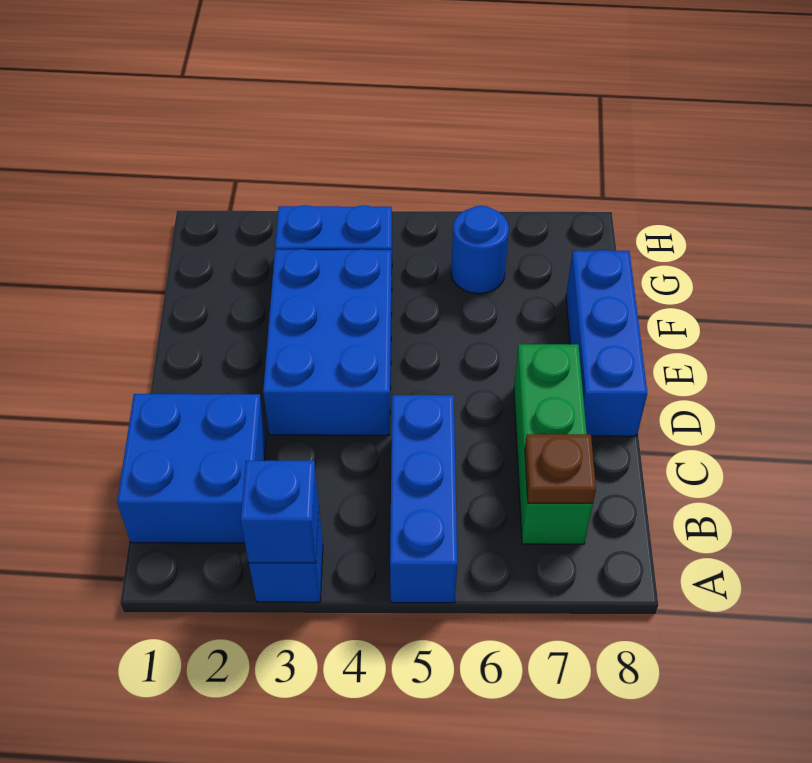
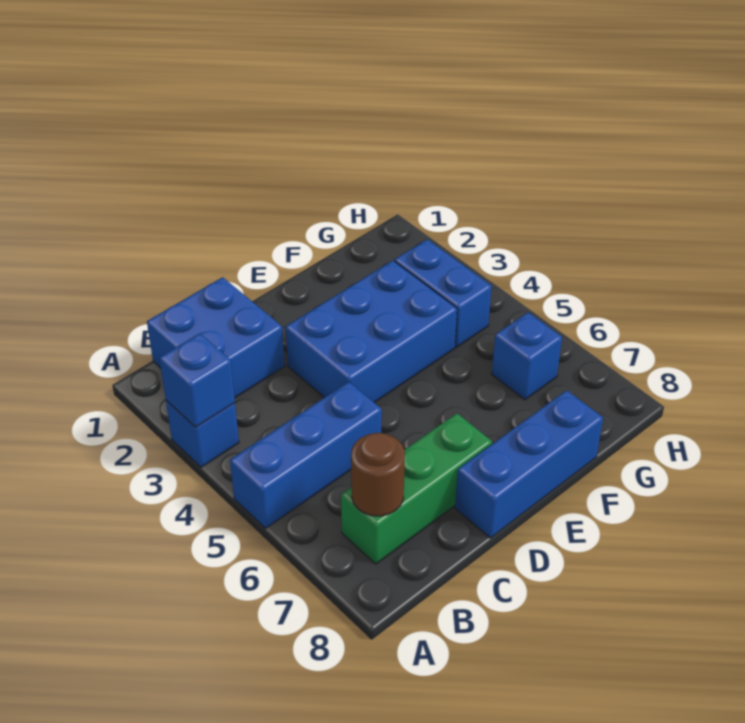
brown 1x1 plate [525,434,596,503] -> brown 1x1 round brick [351,433,405,516]
blue 1x1 round brick [451,206,509,294] -> blue 1x1 brick [492,312,562,400]

